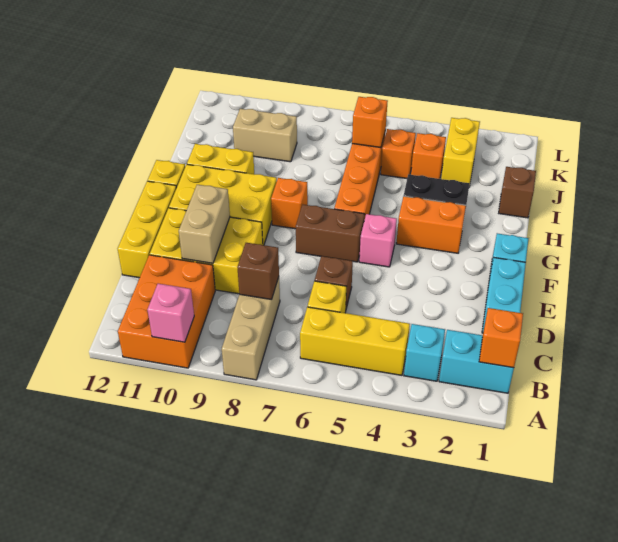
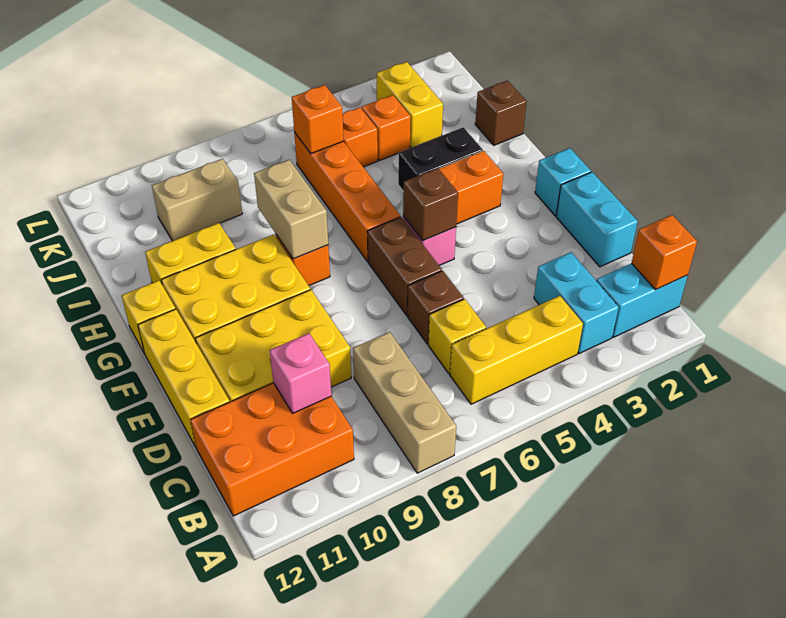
orange 2x3 brick [118,255,215,368] -> orange 2x3 brick turned to [191,383,354,516]
pink 1x1 brick [147,284,194,342] -> pink 1x1 brick moved to [270,333,331,413]
cyan 1x1 brick [404,324,445,381] -> cyan 1x2 brick [534,252,619,354]
brown 1x1 brick [237,243,279,300] -> brown 1x1 brick moved to [403,168,458,241]
tan 1x2 brick [179,185,230,263] -> tan 1x2 brick moved to [254,160,328,259]
brown 1x2 brick [296,204,365,262] -> brown 1x2 brick turned to [367,217,442,315]

